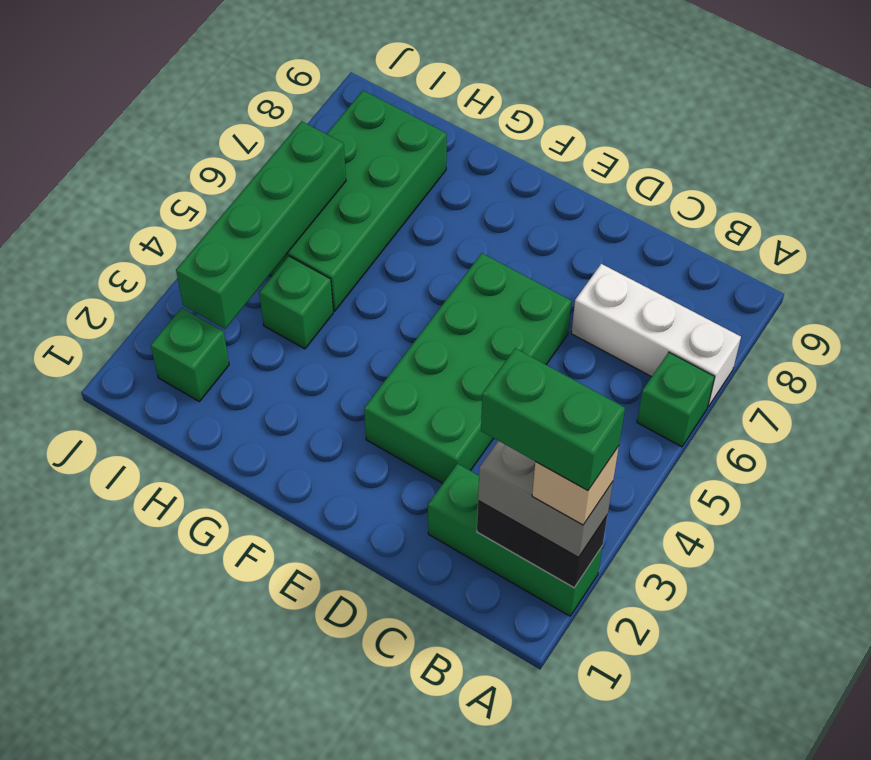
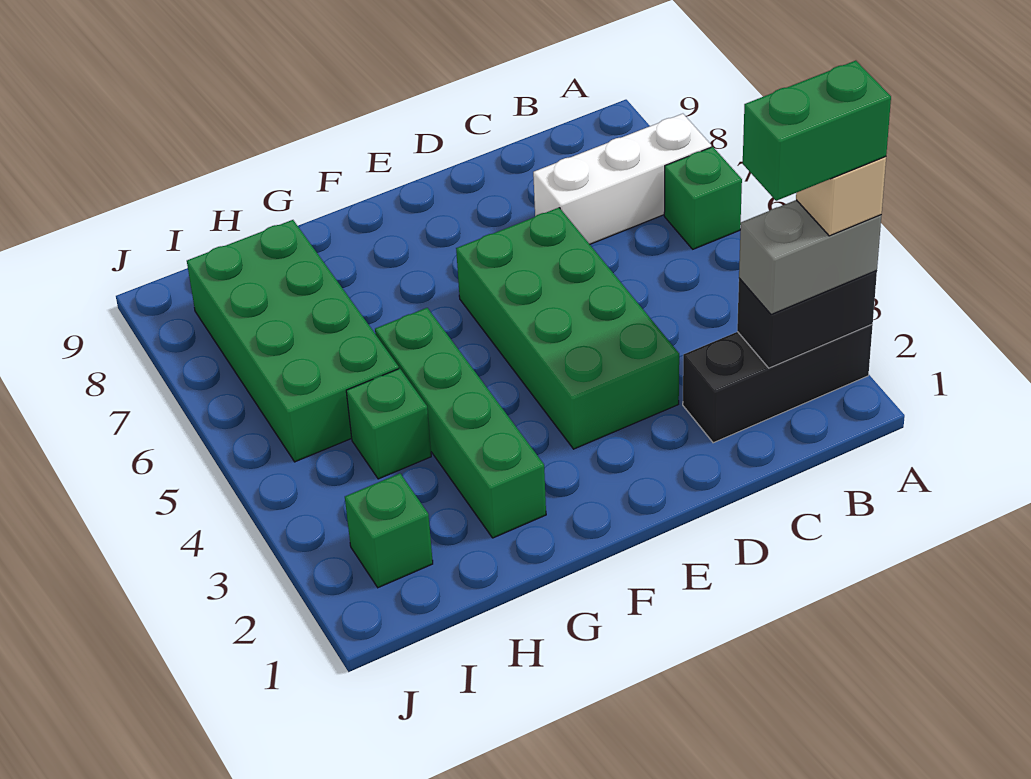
green 1x3 brick [428,464,602,616] -> black 1x3 brick [683,325,873,443]
green 1x4 brick [176,121,346,329] -> green 1x4 brick moved to [375,308,546,538]

